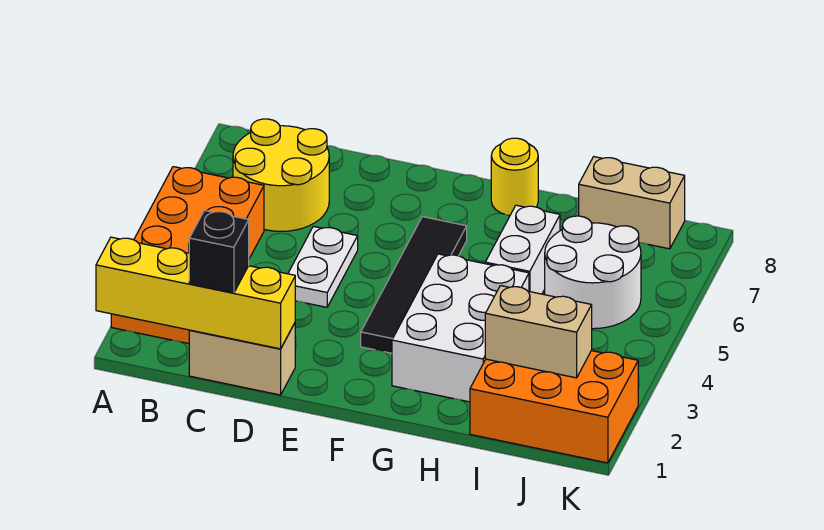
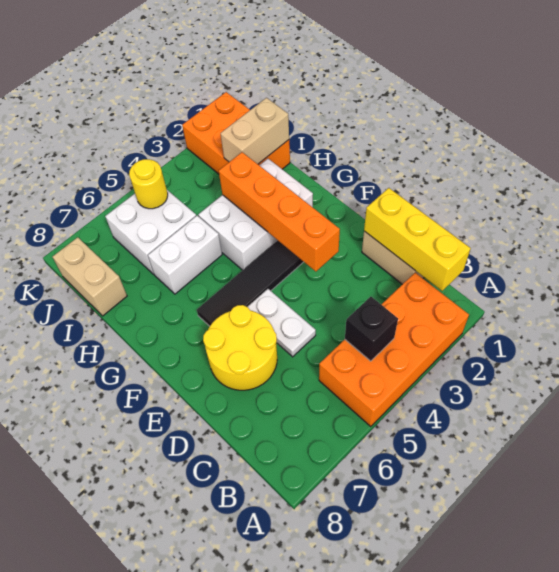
yellow 1x4 brick [96,237,295,349] -> yellow 1x3 brick [364,188,471,291]
yellow 2x2 round brick [233,119,329,231] -> yellow 2x2 round brick moved to [203,305,277,390]
black 1x1 brick [189,210,249,293] -> black 1x1 brick moved to [345,297,398,361]
white 1x2 plate [288,226,358,307] -> white 1x2 plate turned to [248,289,316,357]
none -> orange 1x4 brick [219,152,340,271]
yellow 1x1 round brick [491,138,538,215] -> yellow 1x1 round brick moved to [129,159,168,209]
tan 1x2 brick [485,286,592,378] -> tan 1x2 brick turned to [220,98,289,164]
white 2x2 round brick [545,216,641,329] -> white 2x2 brick [105,190,196,274]

